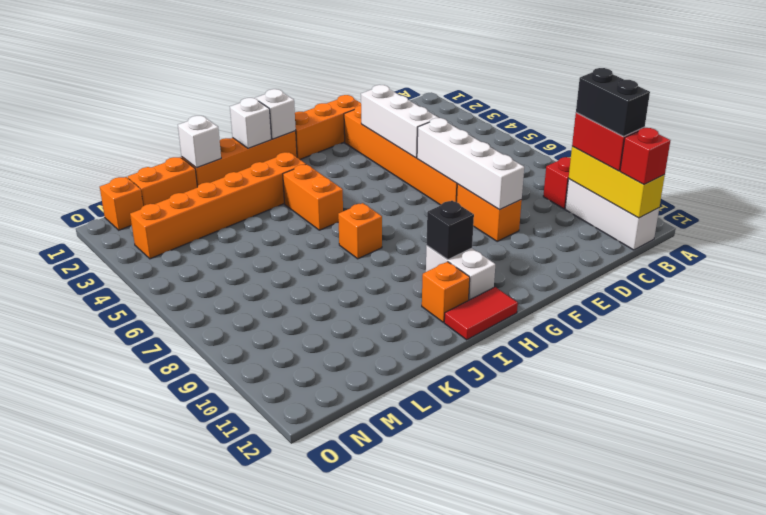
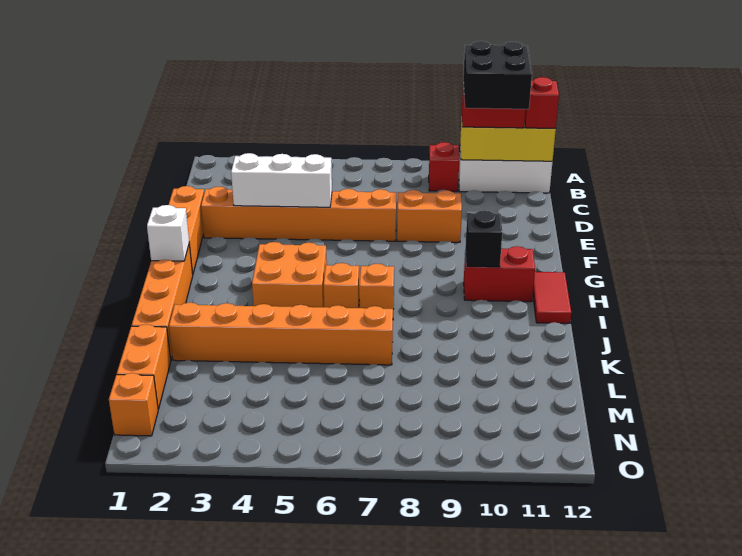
black 1x2 brick [576,68,650,137] -> black 2x2 brick [463,41,532,109]
white 1x4 brick [417,118,524,210] -> none
white 1x2 brick [426,246,495,300] -> red 1x2 brick [464,246,535,302]
white 1x1 brick [230,98,271,148] -> none
orange 1x6 brick [130,152,306,259] -> orange 1x6 brick turned to [169,302,393,365]
orange 1x2 brick [283,164,343,230] -> orange 2x2 brick [252,242,327,307]
orange 1x1 brick [422,262,470,322] -> orange 1x1 brick moved to [324,263,359,308]
white 1x1 brick [178,116,221,168] -> none

